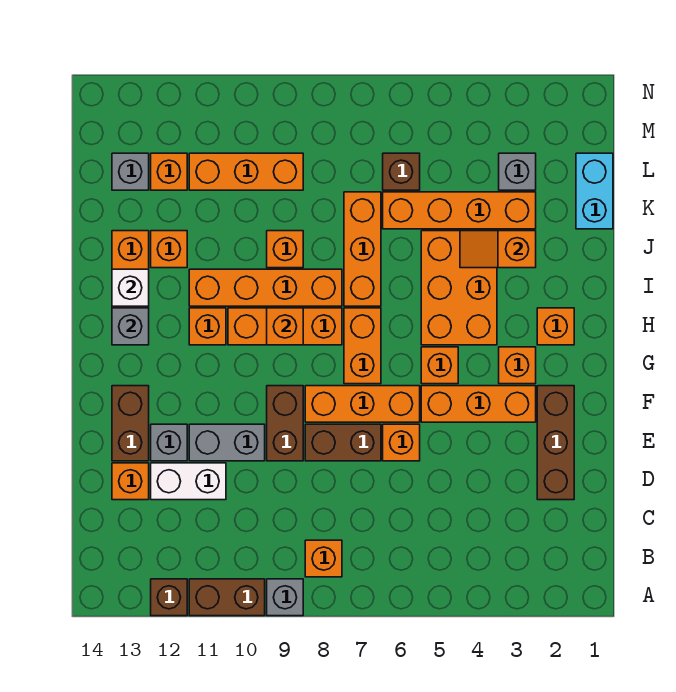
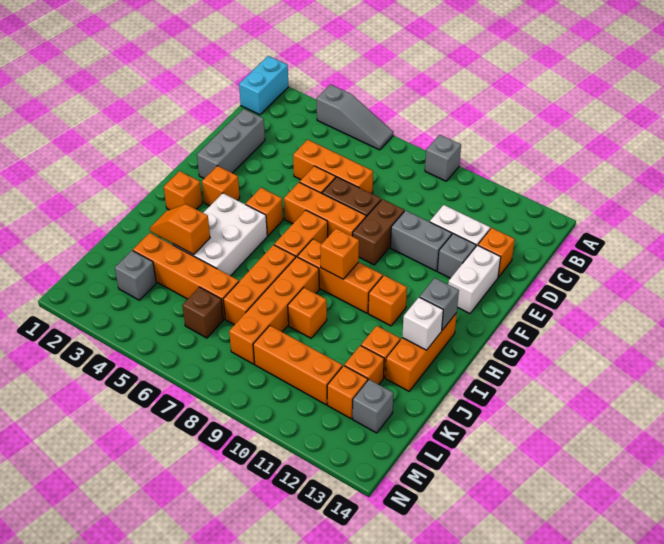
none -> grey 1x3 slope [317,85,393,150]
brown 1x2 brick [189,579,265,616] -> none
brown 1x1 brick [151,579,187,616] -> none
orange 1x1 brick [305,540,342,577] -> orange 1x1 brick moved to [344,345,384,384]
brown 1x3 brick [537,386,574,500] -> grey 1x3 brick [197,109,265,178]
brown 1x2 brick [112,386,149,461] -> white 1x2 brick [448,245,501,314]
orange 1x3 brick [421,386,536,422] -> orange 1x3 brick moved to [293,140,373,194]
orange 2x3 brick [421,231,497,345] -> white 2x3 brick [173,193,267,276]
orange 1x4 brick [189,269,342,306] -> orange 1x4 brick turned to [229,257,319,364]
orange 1x2 slope [460,231,536,268] -> orange 1x2 slope turned to [150,204,210,255]
cyan 1x2 brick [576,153,613,229] -> cyan 1x2 brick moved to [239,56,289,115]

